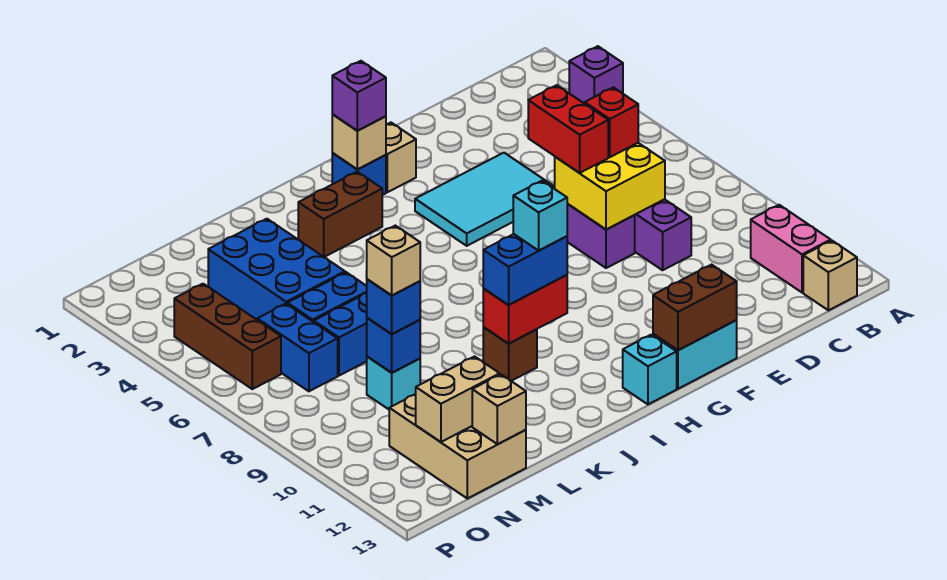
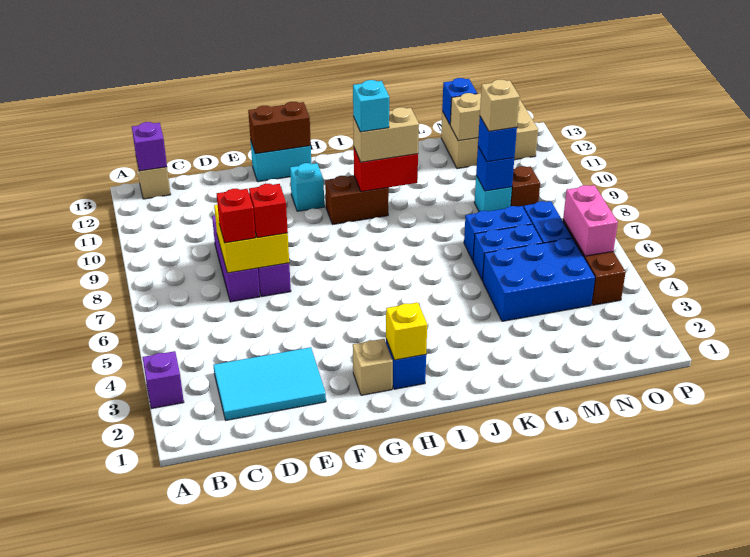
pink 1x2 brick [751,205,831,293] -> pink 1x2 brick moved to [563,185,618,256]
cyan 2x3 tile [415,153,555,246] -> cyan 2x3 tile moved to [213,347,326,420]
red 1x2 brick [528,85,608,173] -> red 1x1 brick [249,184,288,238]
tan 1x1 brick [332,114,386,169] -> yellow 1x1 brick [386,303,427,360]
purple 1x1 brick [332,61,386,131] -> purple 1x1 brick moved to [132,122,167,171]
cyan 1x1 brick [623,335,677,404] -> cyan 1x1 brick moved to [290,163,324,211]
brown 1x2 brick [298,172,382,257] -> brown 1x2 brick moved to [325,176,389,224]
blue 1x2 brick [483,234,567,305] -> tan 1x2 brick [353,107,419,162]
brown 1x1 brick [483,327,537,381] -> brown 1x1 brick moved to [510,166,540,208]
blue 2x3 brick [208,219,345,320] -> blue 2x3 brick turned to [483,238,595,321]
tan 2x3 brick [389,394,526,499] -> tan 2x3 brick turned to [441,99,538,169]
tan 1x1 brick [472,374,526,444] -> blue 1x1 brick [442,78,477,124]

